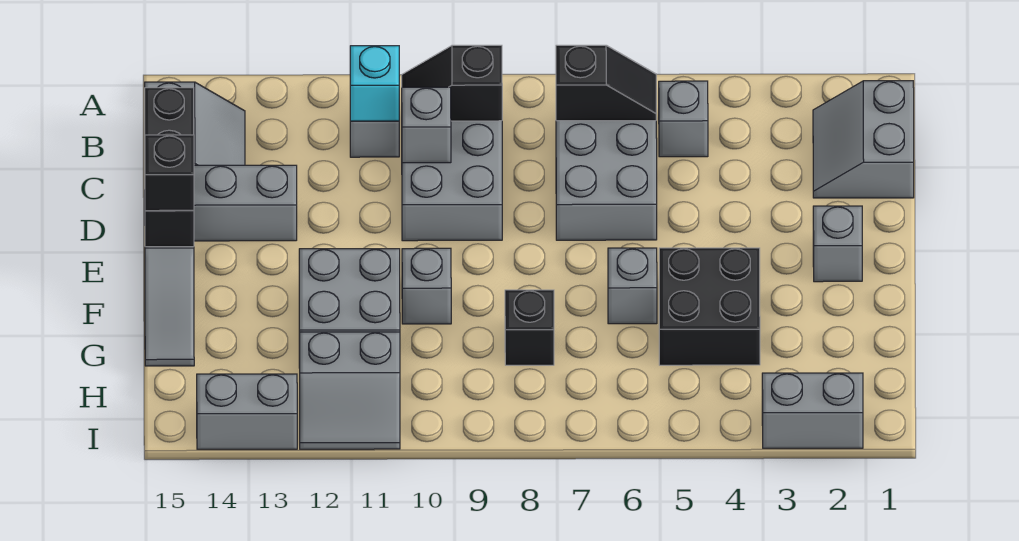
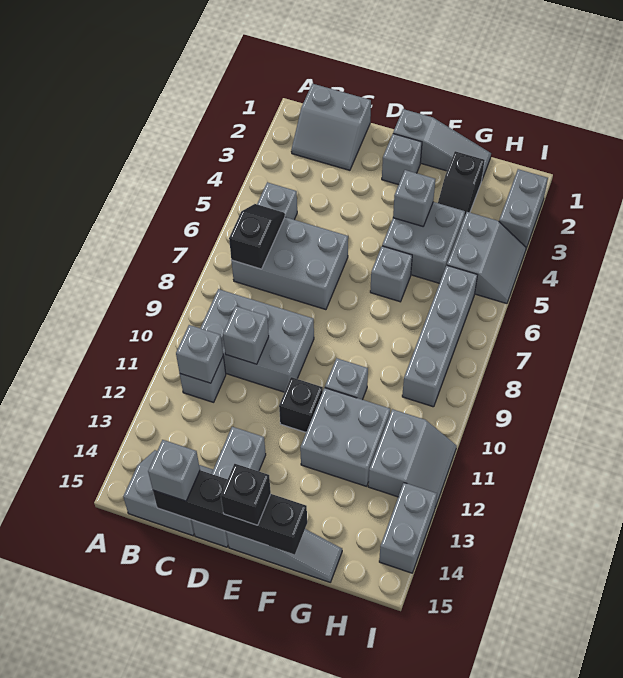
black 1x2 slope [402,45,502,121] -> black 1x2 slope moved to [438,151,485,217]
cyan 1x1 brick [350,46,399,121] -> grey 1x1 brick [176,325,223,383]
black 1x3 brick [145,88,194,247] -> black 1x4 brick [153,470,307,555]
none -> grey 1x1 brick [148,440,200,501]
none -> grey 1x3 slope [393,109,491,179]
black 2x2 brick [659,248,760,365] -> grey 2x2 brick [382,202,465,283]
none -> grey 1x1 brick [393,170,435,226]
black 1x1 brick [505,290,554,365] -> black 1x1 brick moved to [279,377,323,432]
none -> grey 2x2 slope [447,212,526,304]
none -> grey 1x4 brick [402,265,477,407]

